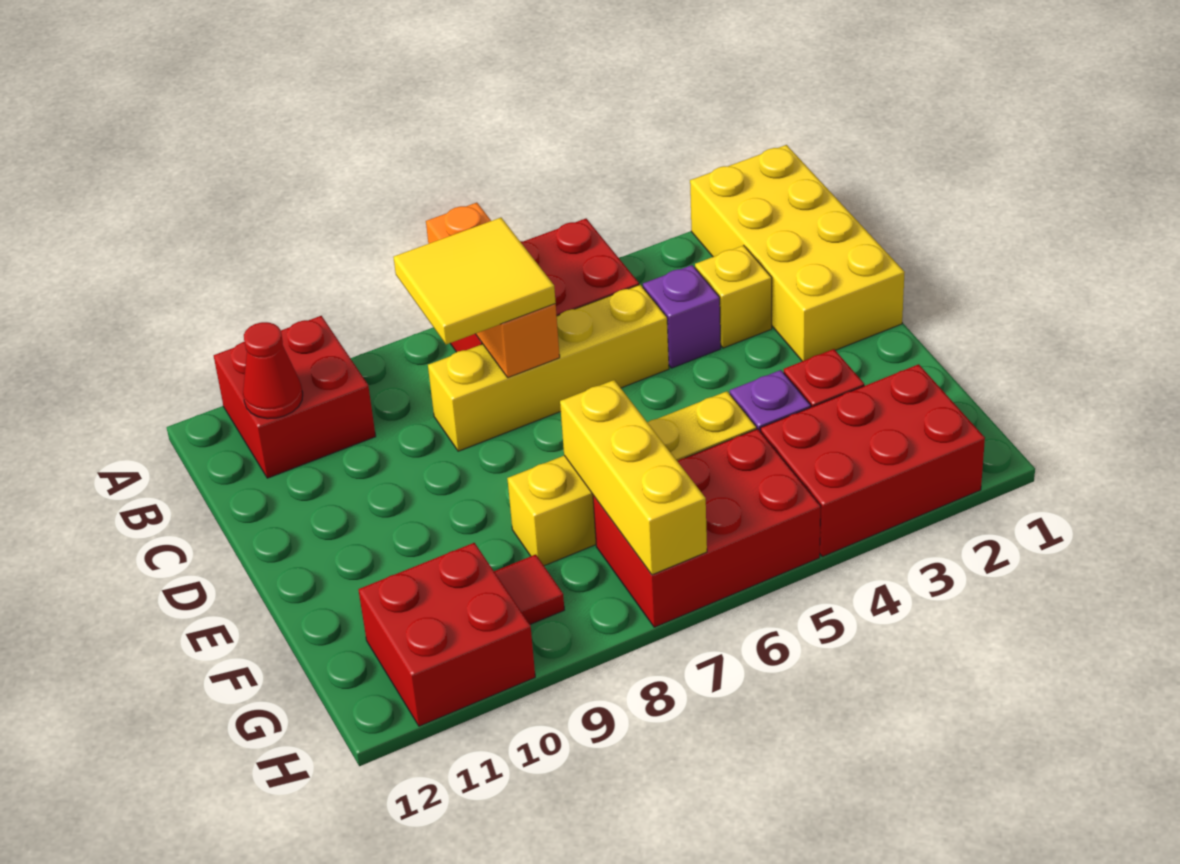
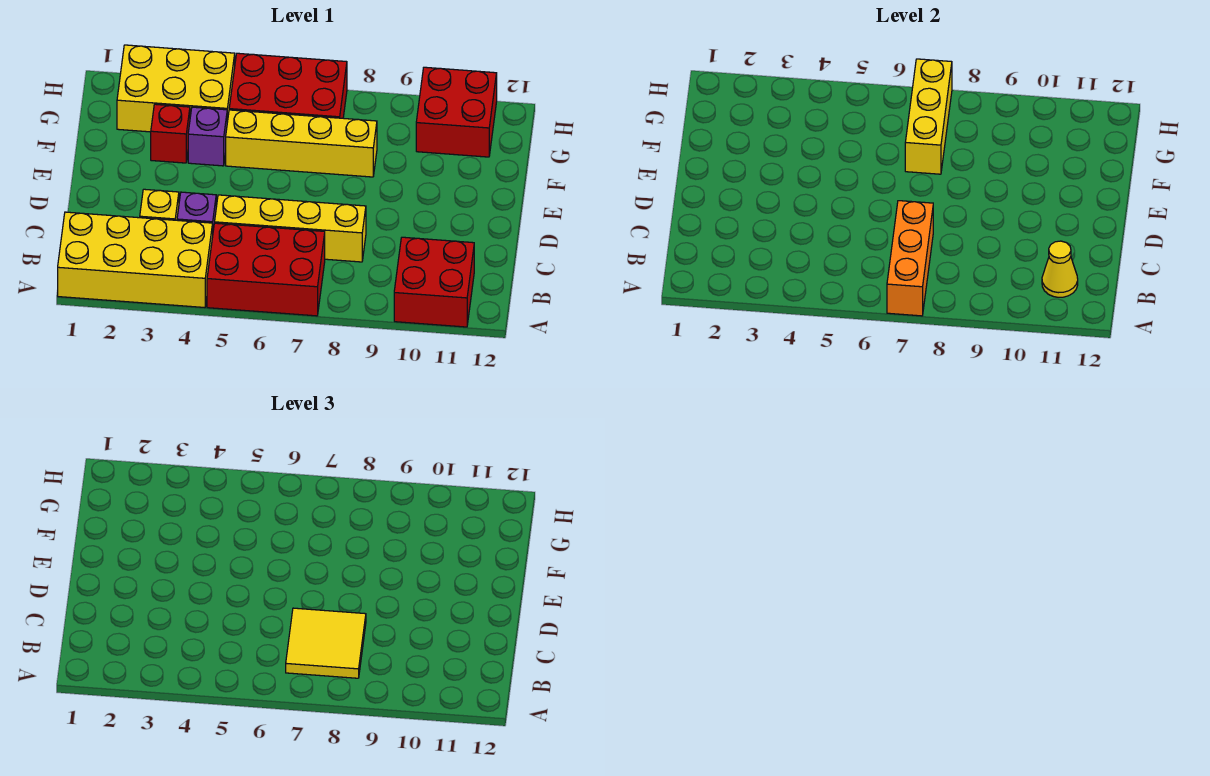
yellow 2x4 brick [690,145,905,361] -> yellow 2x4 brick turned to [58,212,213,307]
red 1x1 cone [243,322,303,419] -> yellow 1x1 cone [1042,241,1078,297]
red 2x3 brick [761,364,985,557] -> yellow 2x3 brick [117,45,235,132]
red 1x1 tile [494,554,564,624] -> none

